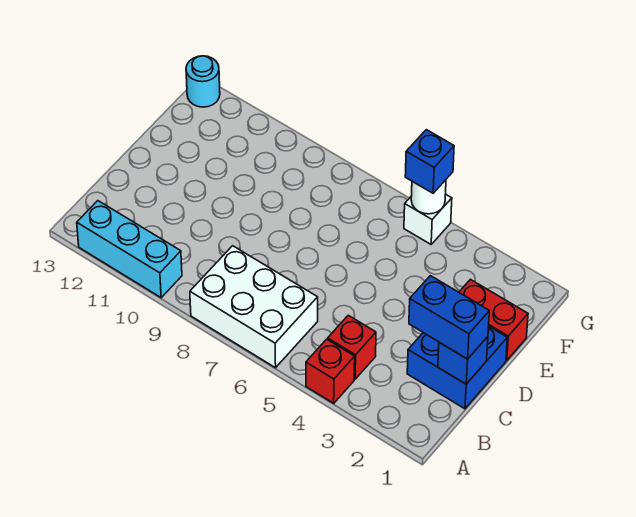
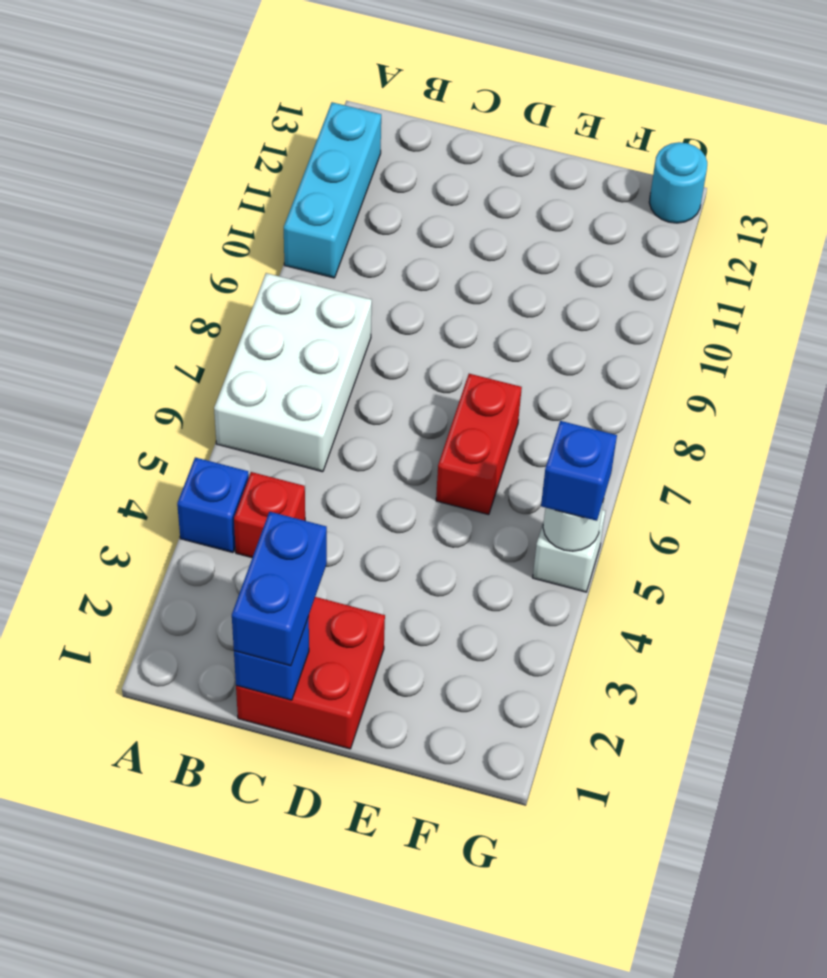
red 1x1 brick [306,339,355,403] -> blue 1x1 brick [177,457,249,553]
blue 2x2 brick [407,327,507,409] -> red 2x2 brick [236,597,385,749]
red 1x2 brick [459,279,528,360] -> red 1x2 brick moved to [436,374,522,515]

